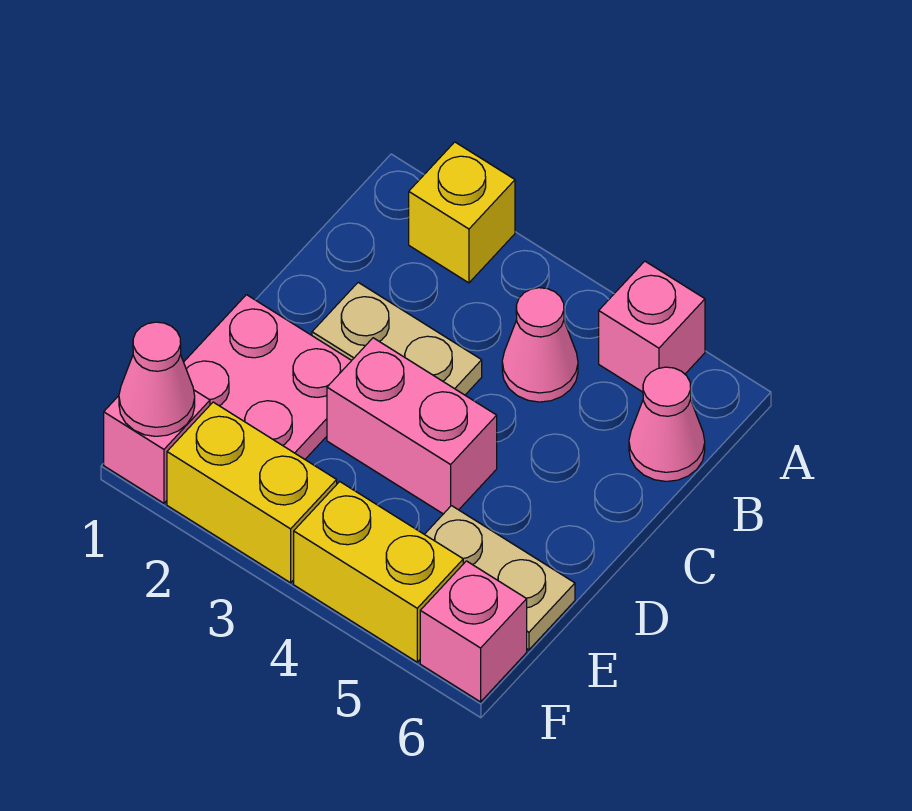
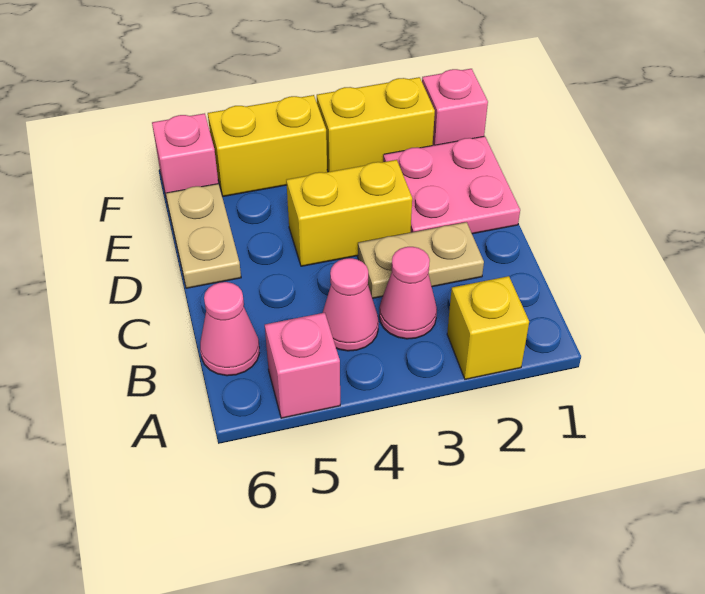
pink 1x2 brick [327,338,497,514] -> yellow 1x2 brick [286,160,412,266]
tan 1x2 plate [425,506,575,650] -> tan 1x2 plate turned to [166,184,241,288]
pink 1x1 cone [119,322,195,436] -> pink 1x1 cone moved to [379,247,437,339]

